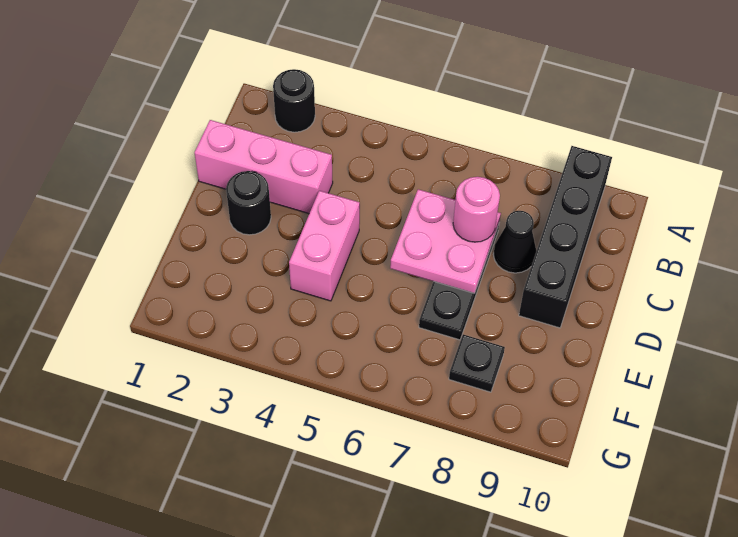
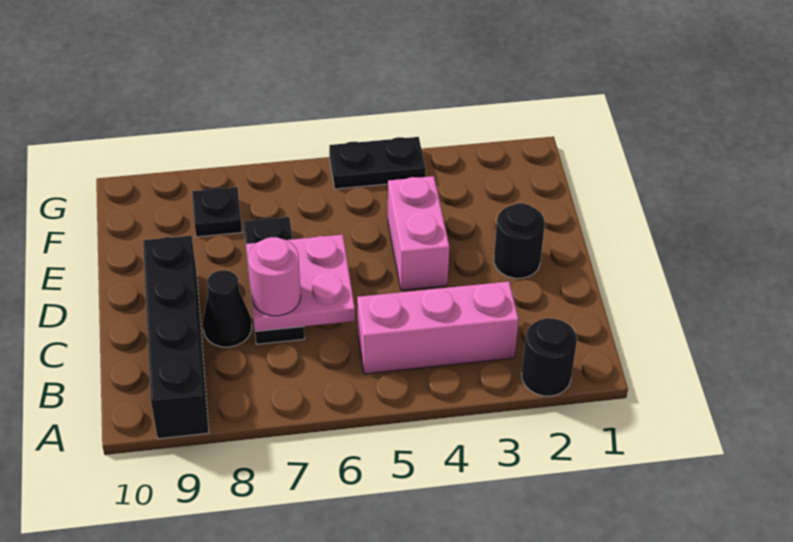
pink 1x3 brick [195,120,333,214] -> pink 1x3 brick moved to [357,282,519,374]
none -> black 1x2 plate [329,137,425,189]

